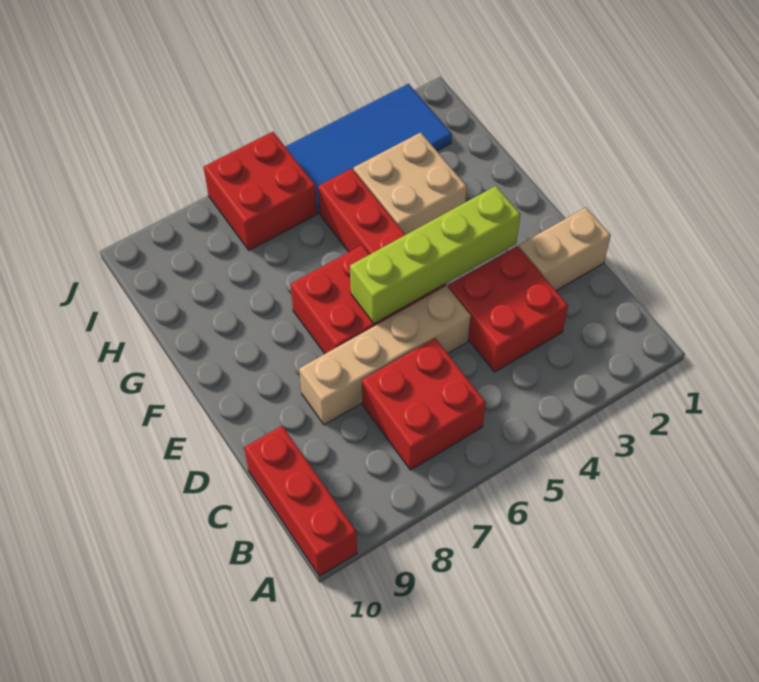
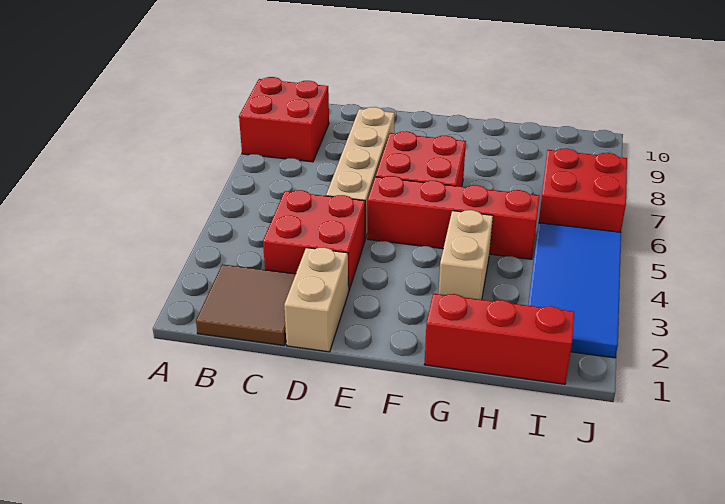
red 1x3 brick [244,426,357,576] -> red 1x3 brick moved to [424,294,574,384]
none -> brown 2x2 tile [196,264,296,346]
red 2x2 brick [362,338,486,470] -> red 2x2 brick moved to [239,77,329,162]
lime 1x4 brick [350,186,520,324] -> none
tan 2x2 brick [354,132,467,235] -> tan 1x2 brick [438,210,493,300]

